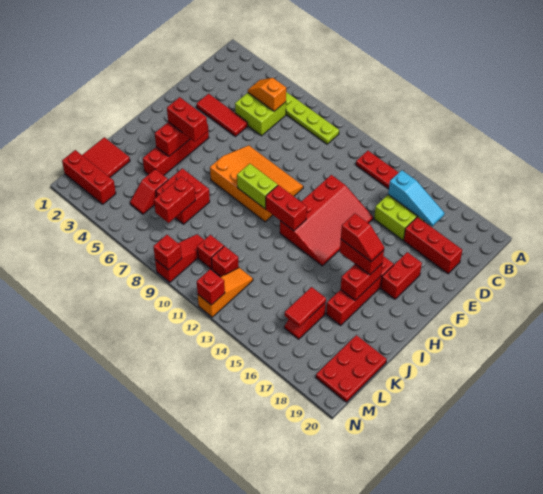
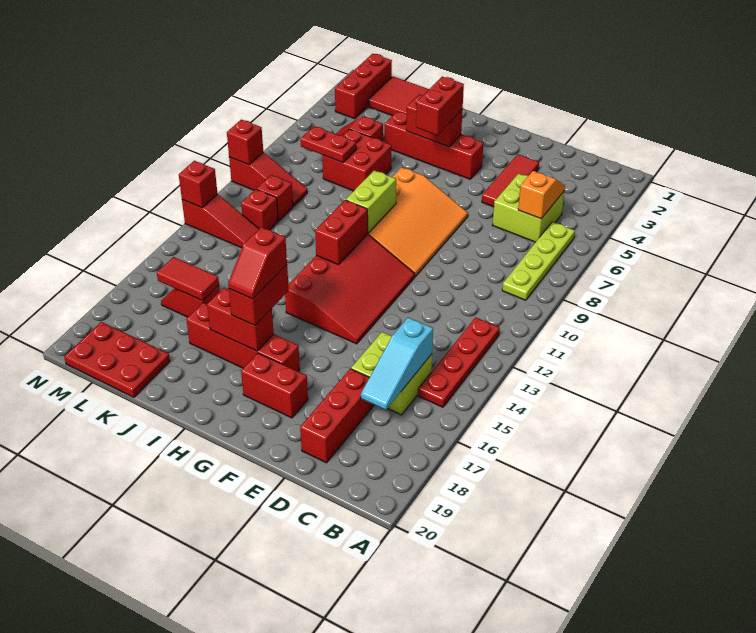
red 3x4 slope [280,175,373,266] -> red 3x4 slope turned to [285,234,415,344]
red 1x2 brick [154,177,195,223] -> red 1x2 plate [301,126,356,163]
orange 1x3 slope [198,268,253,317] -> red 1x3 slope [182,194,259,248]

